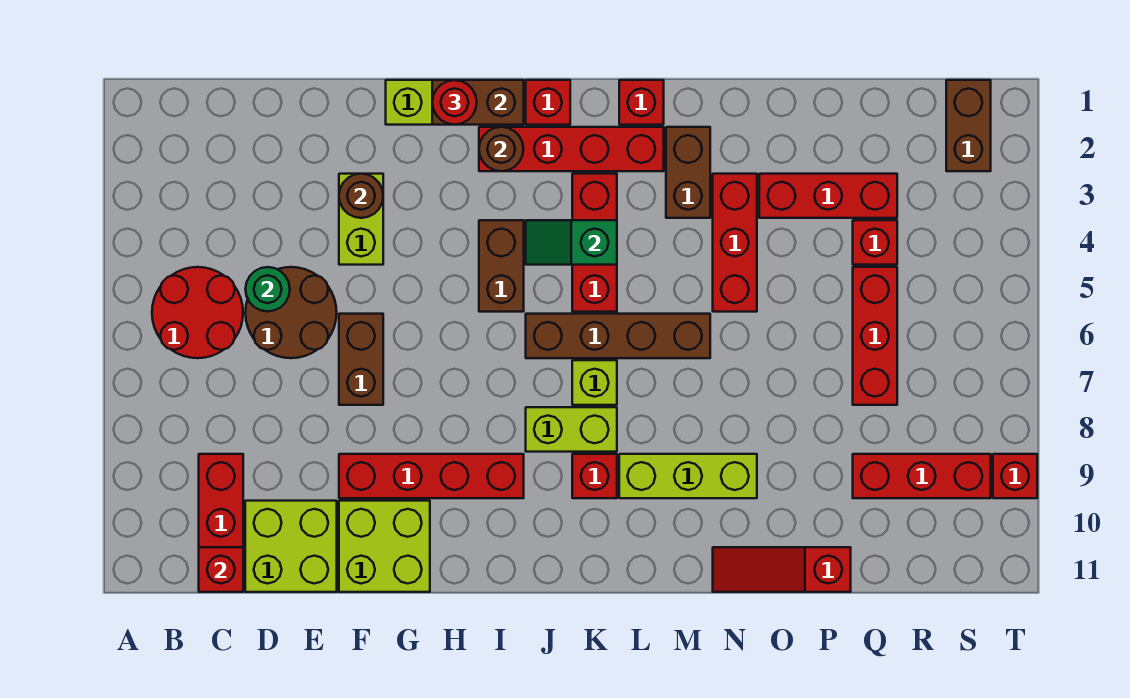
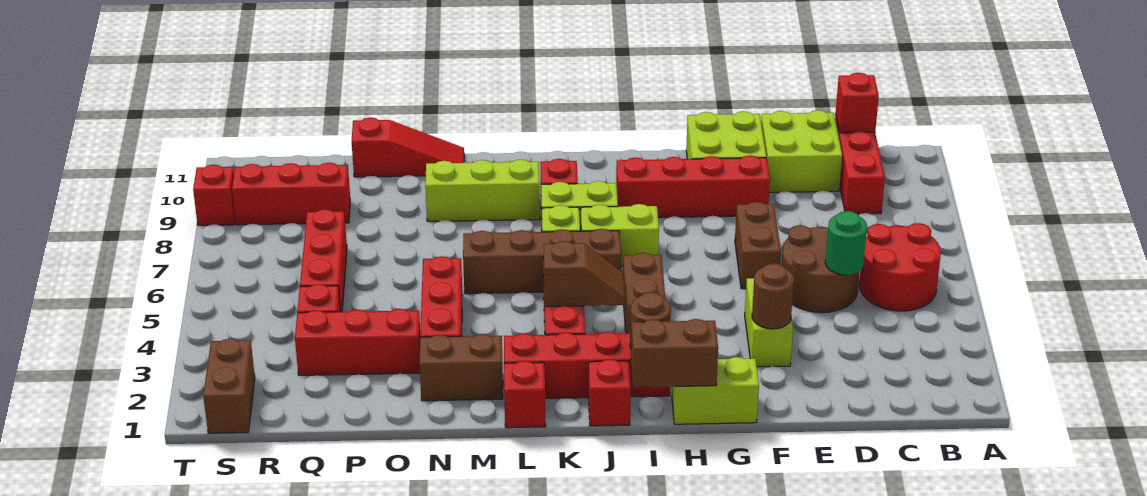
red 1x1 round brick [432,80,477,125] -> none
none -> lime 1x2 brick [581,204,659,266]
green 1x2 slope [526,220,617,265] -> brown 1x2 slope [544,241,625,306]
brown 1x2 brick [666,127,710,218] -> brown 1x2 brick turned to [419,334,503,401]

